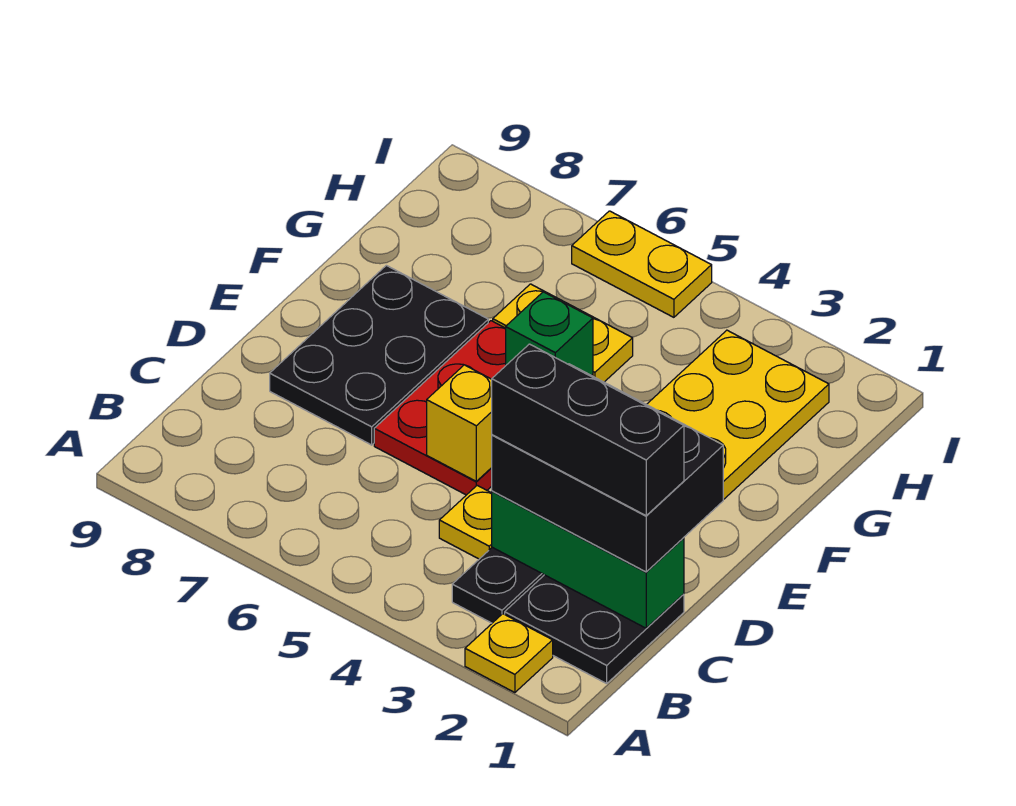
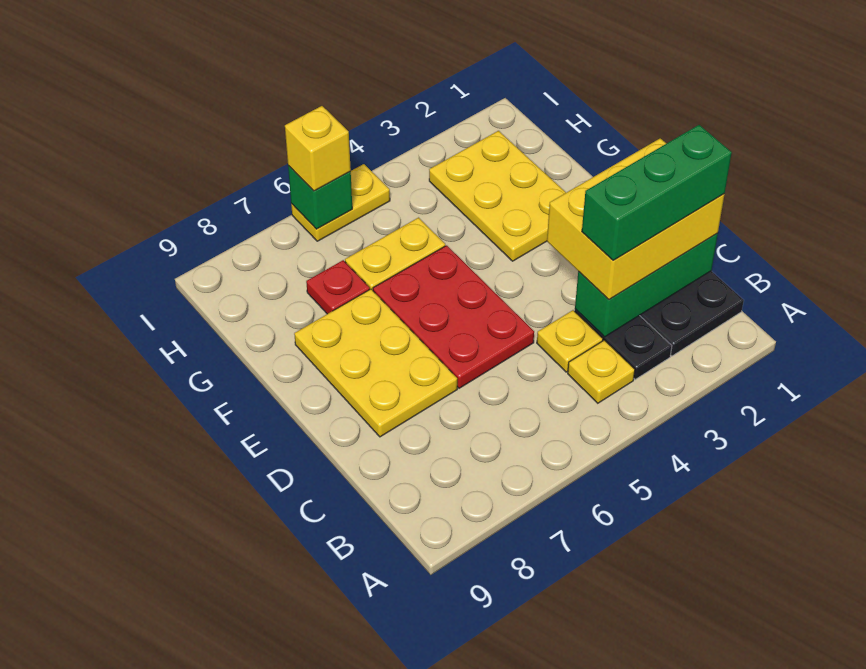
yellow 1x1 plate [465,614,553,693] -> yellow 1x1 plate moved to [568,340,635,403]
black 2x3 brick [492,364,723,572] -> yellow 2x3 brick [547,138,725,300]
black 1x3 brick [492,344,684,516] -> green 1x3 brick [582,125,732,260]
yellow 1x1 brick [427,365,492,481] -> yellow 1x1 brick moved to [285,106,351,191]
black 2x3 plate [270,265,488,445] -> yellow 2x3 plate [294,289,457,437]
green 1x1 brick [506,292,593,375] -> green 1x1 brick moved to [288,166,352,229]
none -> red 1x1 plate [306,260,370,314]

